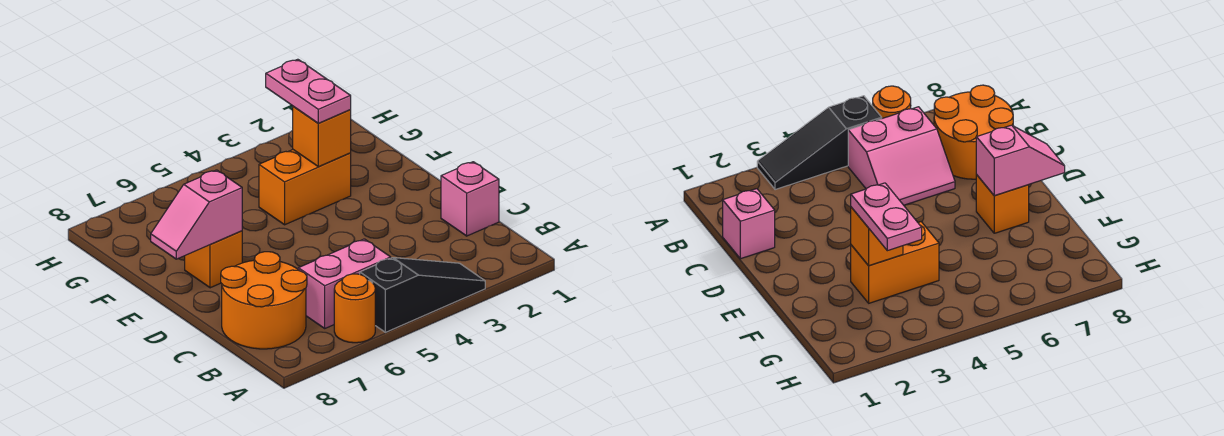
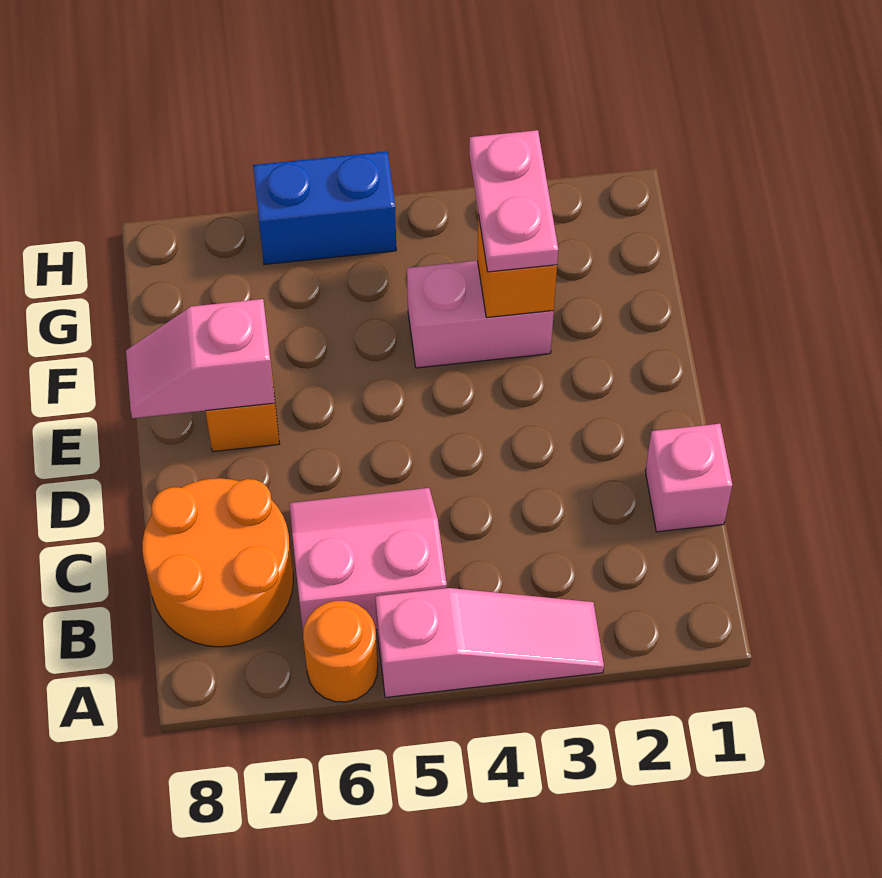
black 1x3 slope [360,258,485,332] -> pink 1x3 slope [375,588,604,698]
orange 1x2 brick [259,150,351,225] -> pink 1x2 brick [407,261,554,368]
none -> blue 1x2 brick [253,151,396,265]

